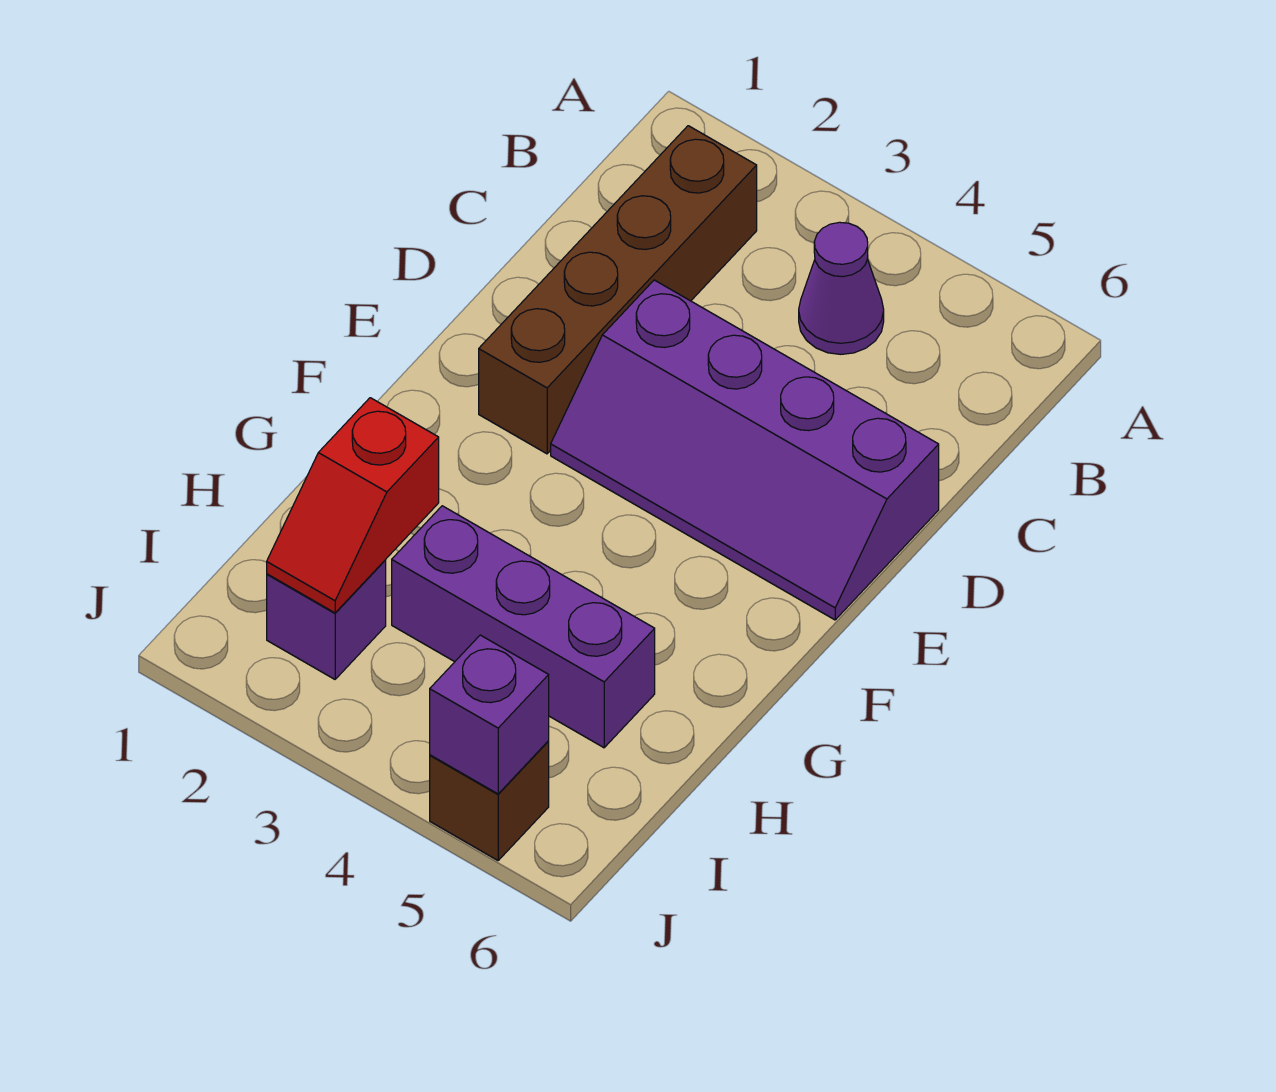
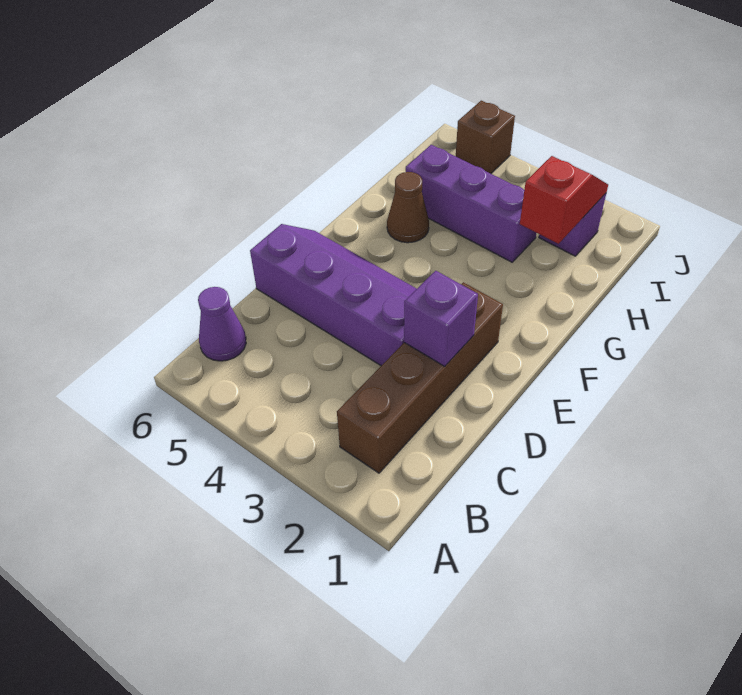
purple 1x1 cone [799,222,884,354] -> purple 1x1 cone moved to [198,287,246,361]
none -> brown 1x1 cone [387,172,429,243]
purple 1x1 brick [430,635,549,794] -> purple 1x1 brick moved to [404,271,478,366]

